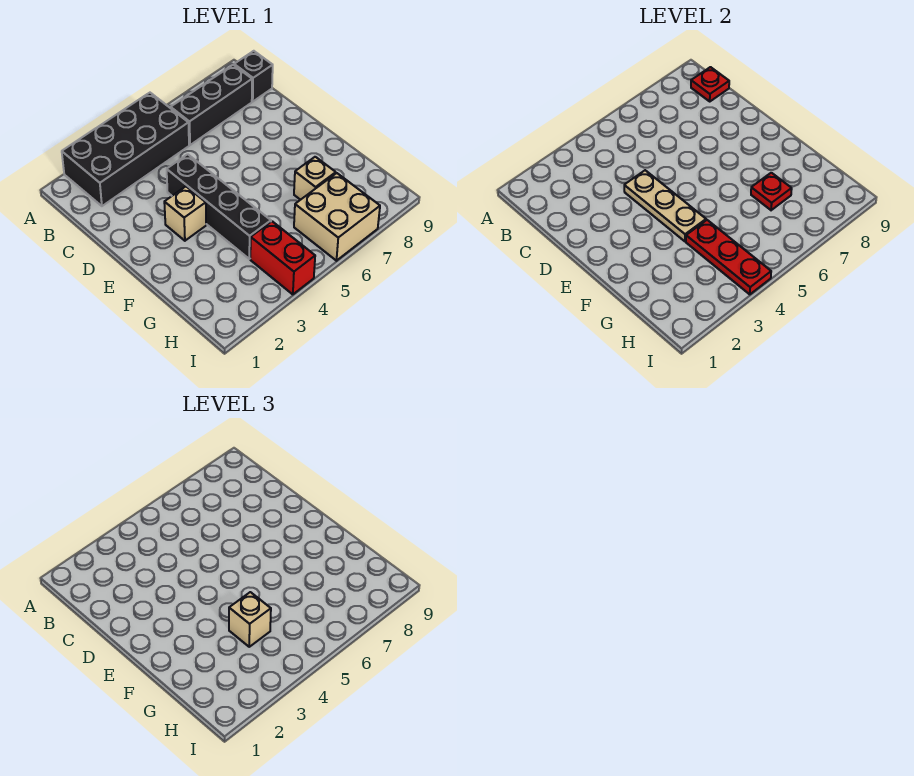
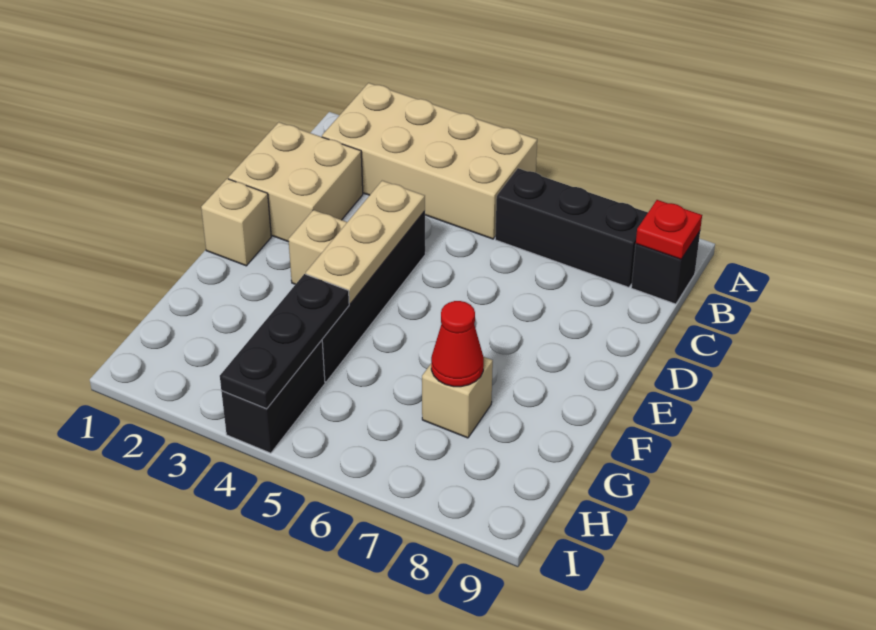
black 2x4 brick [62,93,189,206] -> tan 2x4 brick [322,83,537,239]
red 1x3 plate [686,220,771,294] -> black 1x3 plate [220,274,349,409]
tan 1x1 brick [229,592,271,647] -> tan 1x1 brick moved to [201,179,271,266]
red 1x1 plate [751,173,792,210] -> red 1x1 cone [431,301,484,387]
red 1x2 brick [250,221,315,294] -> black 1x2 brick [221,340,325,453]
tan 2x2 brick [294,173,380,261] -> tan 2x2 brick moved to [228,122,363,242]

